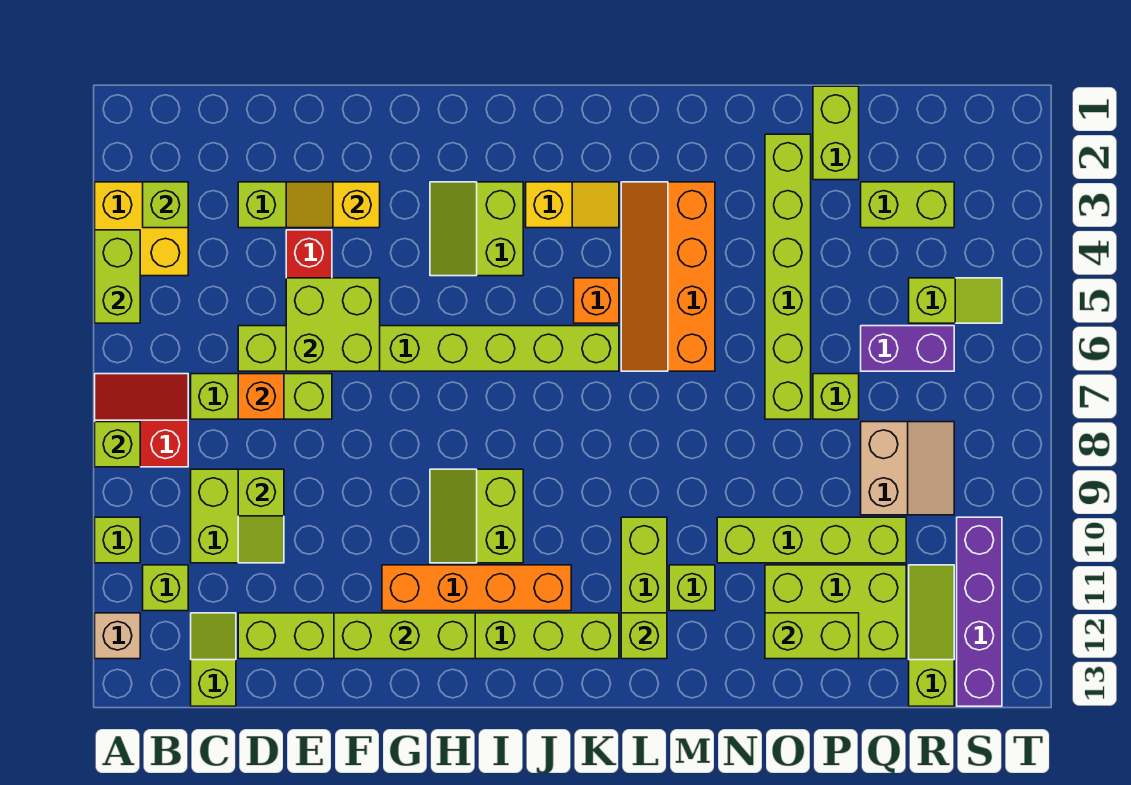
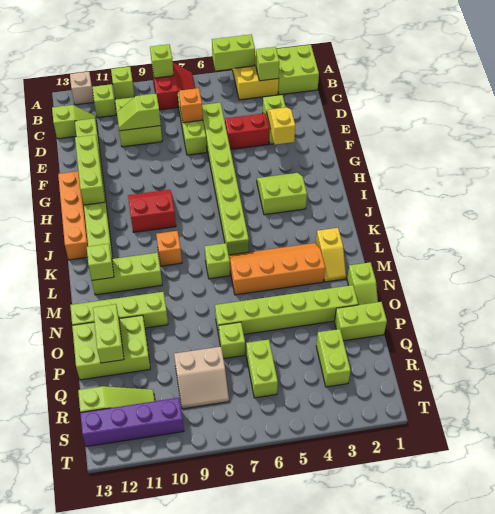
lime 2x2 brick [286,278,380,371] -> lime 2x2 brick moved to [276,45,319,95]
orange 1x4 brick [382,565,571,611] -> orange 1x4 brick moved to [58,171,88,260]
lime 2x2 slope [430,469,523,563] -> red 2x2 slope [128,190,176,232]
yellow 1x2 slope [526,182,619,228] -> yellow 1x2 slope moved to [316,228,346,282]
orange 1x1 brick [574,278,619,323] -> orange 1x1 brick moved to [156,231,182,266]
lime 1x1 brick [669,565,715,611] -> lime 1x1 brick moved to [205,243,230,279]
lime 1x4 brick [717,517,906,563] -> lime 1x4 brick turned to [70,292,168,328]
lime 2x3 brick [765,565,906,659] -> lime 2x3 brick turned to [72,315,150,380]
purple 1x2 brick [861,326,954,371] -> lime 1x2 brick [246,340,278,398]
lime 1x2 slope [909,278,1002,323] -> lime 1x2 slope moved to [347,262,378,305]

